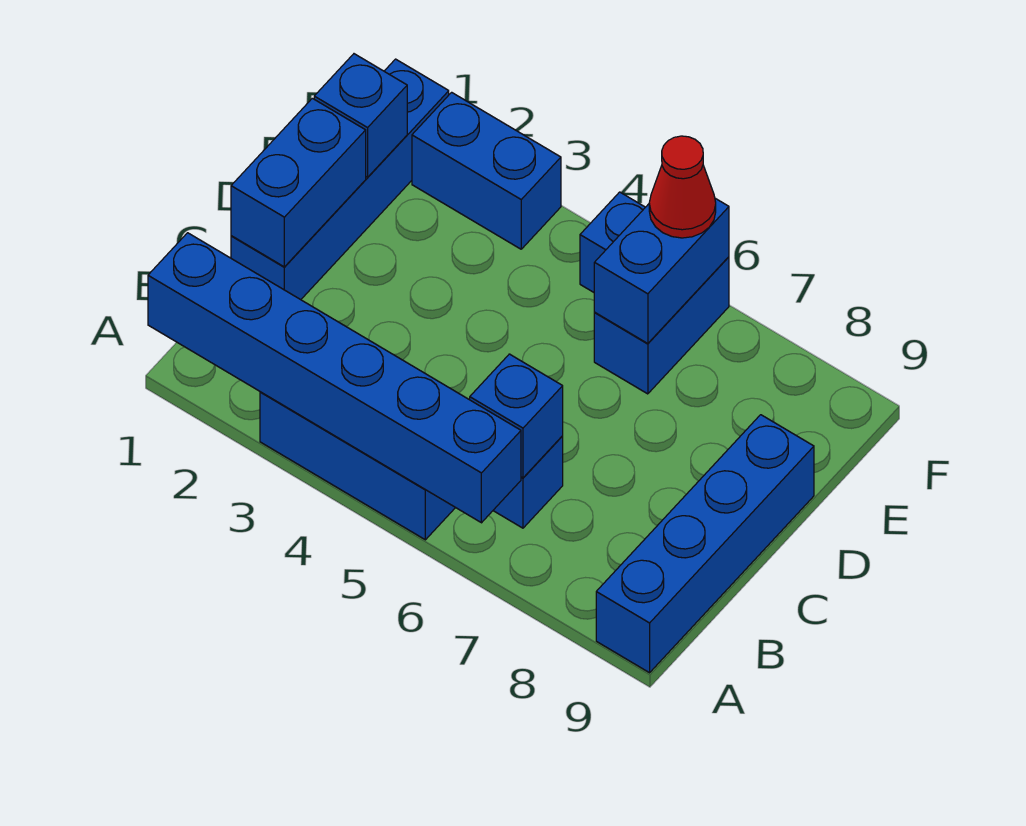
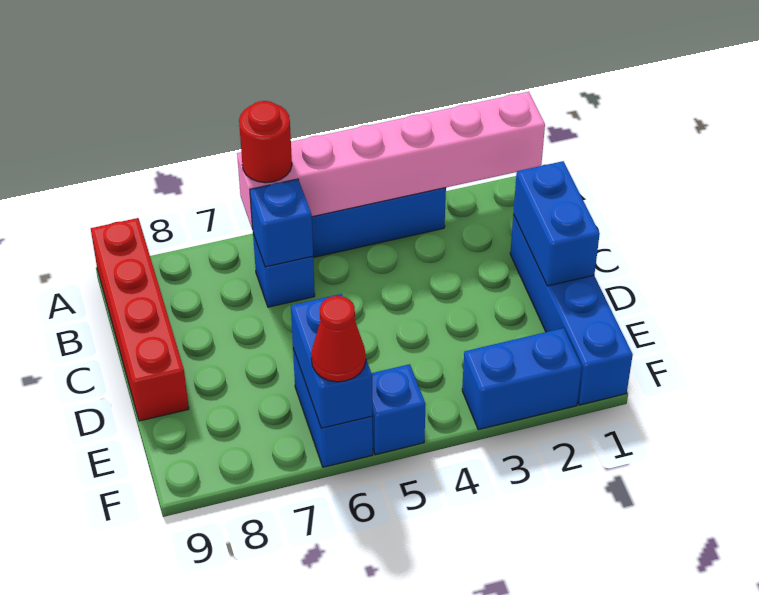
blue 1x6 brick [148,233,521,523] -> pink 1x6 brick [237,92,545,229]
none -> red 1x1 round brick [239,101,292,183]
blue 1x4 brick [596,415,814,673] -> red 1x4 brick [91,218,189,421]
blue 1x1 brick [314,54,407,177] -> none

